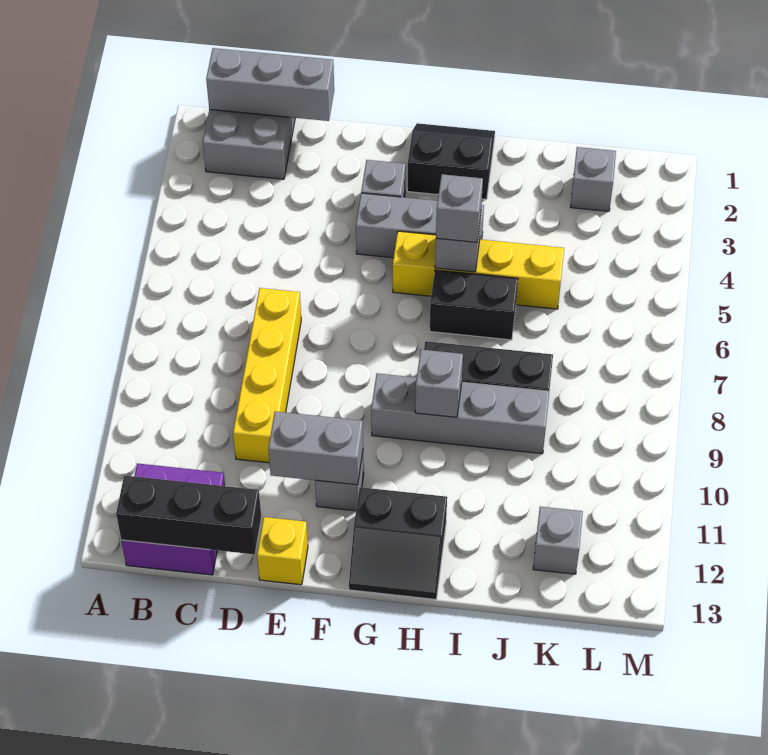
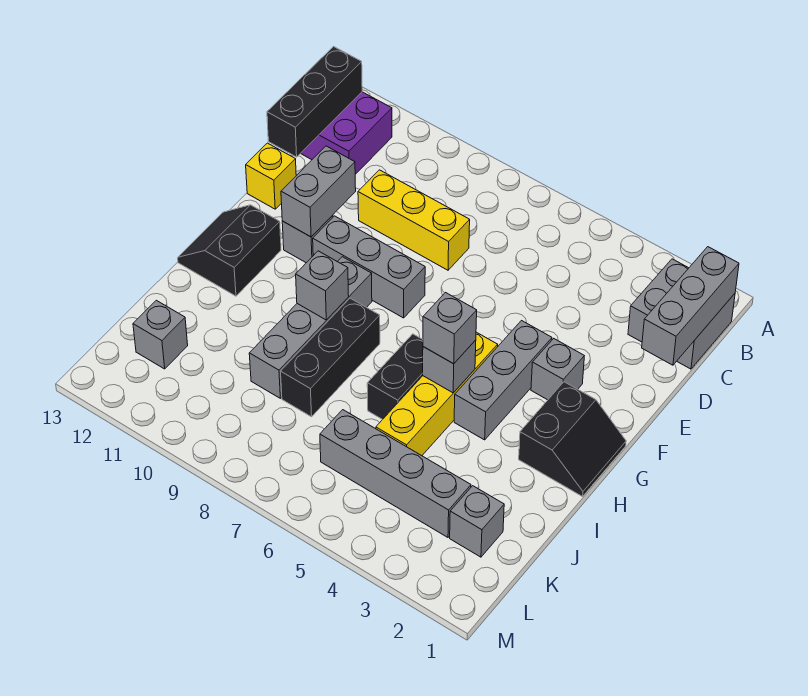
yellow 1x4 brick [233,288,301,463] -> yellow 1x3 brick [358,170,470,270]
none -> grey 1x3 brick [313,216,425,318]
none -> grey 1x4 brick [320,410,471,537]

